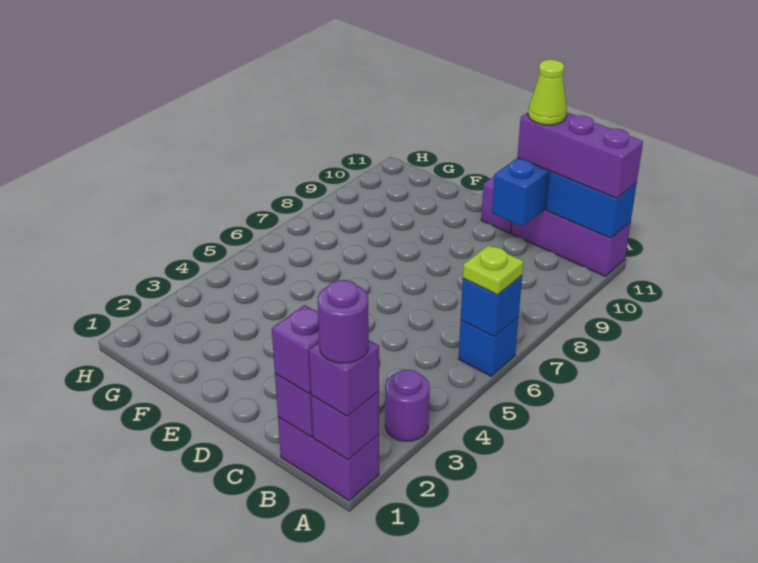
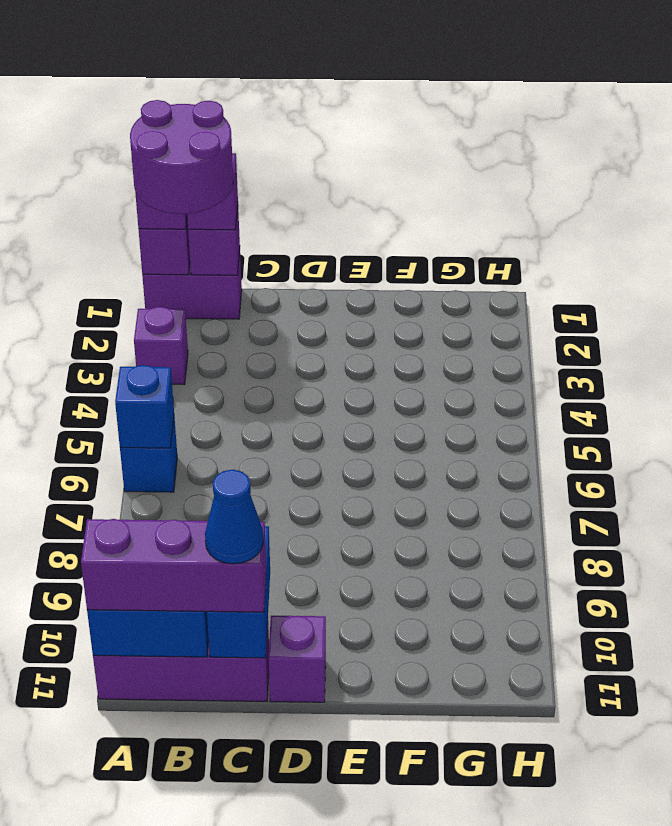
purple 1x1 round brick [318,280,369,363] -> purple 2x2 round brick [130,100,233,214]
purple 1x1 round brick [385,370,430,441] -> purple 1x1 brick [134,307,188,385]
lime 1x1 plate [463,245,524,295] -> none
lime 1x1 cone [528,60,567,125] -> blue 1x1 cone [205,470,263,564]

